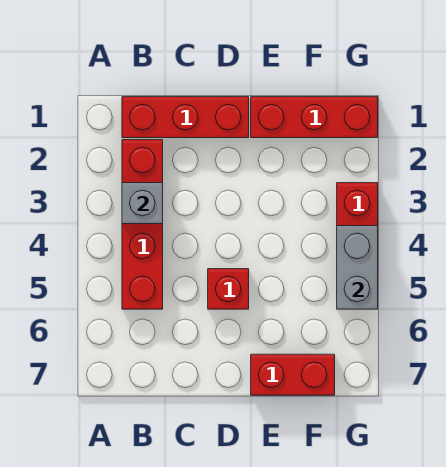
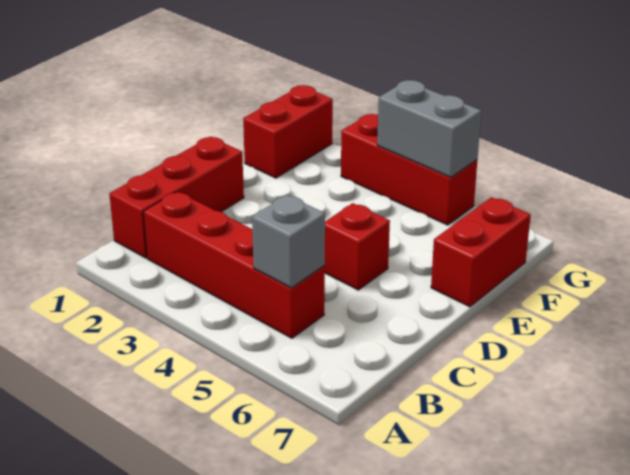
grey 1x1 brick [122,183,163,224] -> grey 1x1 brick moved to [252,195,325,288]
red 1x3 brick [251,97,378,138] -> red 1x2 brick [243,85,333,178]

